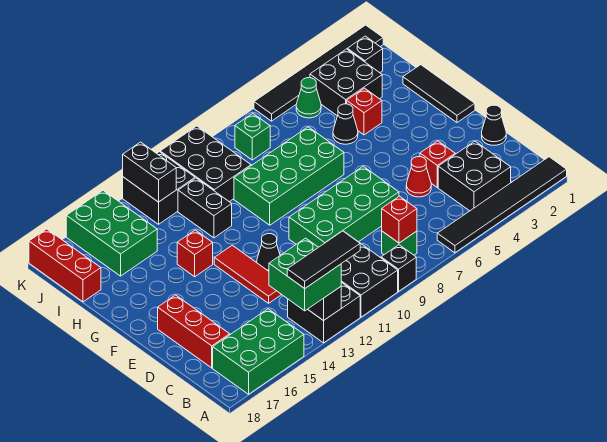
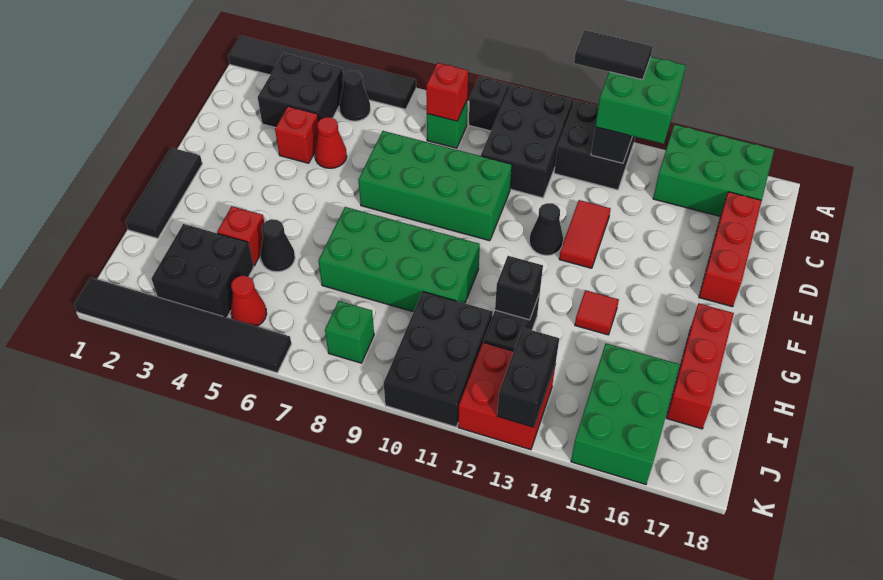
black 1x3 tile [287,231,360,288] -> black 1x2 tile [574,30,653,80]
black 1x1 cone [482,105,506,145] -> black 1x1 cone moved to [339,71,371,121]
red 1x3 tile [214,245,282,303] -> red 1x2 tile [559,200,611,268]
red 1x1 brick [177,230,213,277] -> red 1x1 tile [575,290,619,335]
red 1x3 brick [29,229,101,302] -> red 1x3 brick moved to [666,303,734,429]
black 1x1 brick [347,36,383,73] -> black 1x1 brick moved to [495,256,543,320]
green 1x1 cone [296,78,321,118] -> red 1x1 cone [231,276,267,326]
black 2x2 brick [123,152,195,224] -> red 2x2 brick [458,343,555,450]

